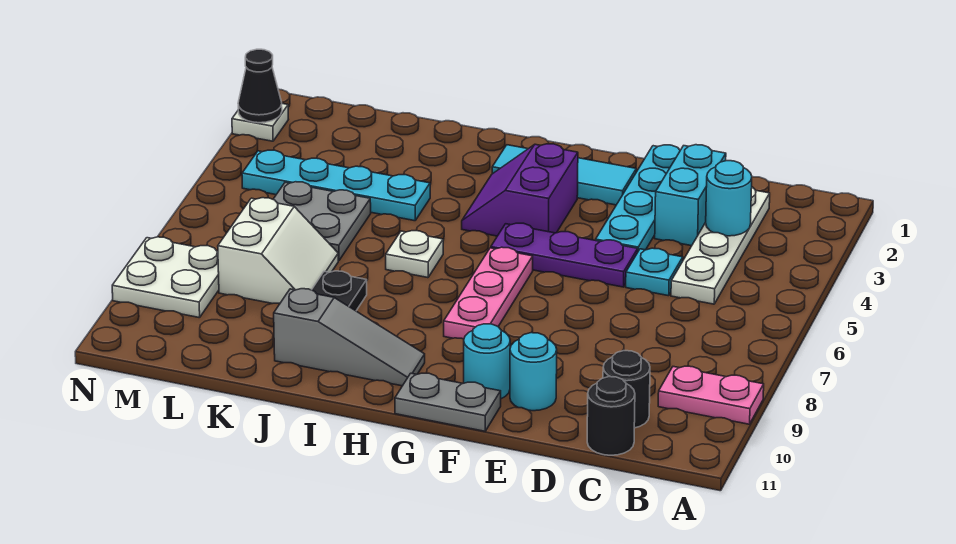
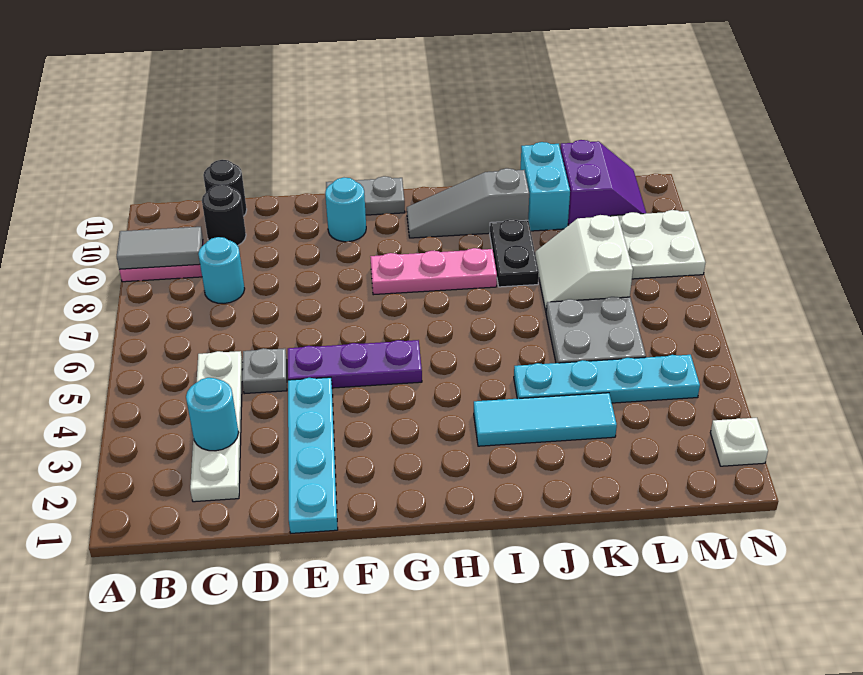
none -> grey 1x2 tile [117,227,203,270]
cyan 1x2 brick [655,145,726,246] -> cyan 1x2 brick moved to [520,142,570,231]
cyan 1x1 plate [626,248,683,296] -> grey 1x1 plate [242,348,287,394]
cyan 1x1 round brick [510,333,557,411] -> cyan 1x1 round brick moved to [198,237,245,304]
cyan 1x3 tile [492,145,636,205] -> cyan 1x3 tile moved to [474,393,617,446]
purple 2x2 slope [462,144,578,236] -> purple 2x2 slope moved to [560,140,646,225]
pink 1x3 plate [444,247,533,339] -> pink 1x3 plate turned to [370,248,497,295]
white 1x1 plate [386,231,443,278] -> none
black 1x1 cone [238,49,282,123] -> none

